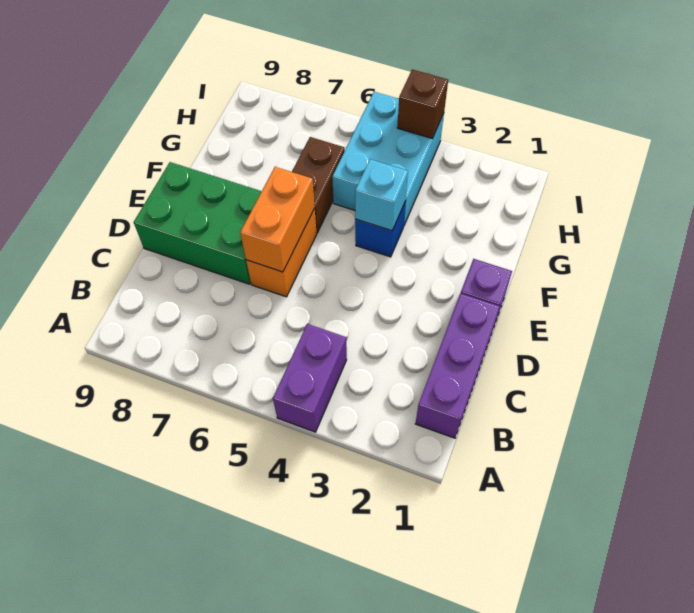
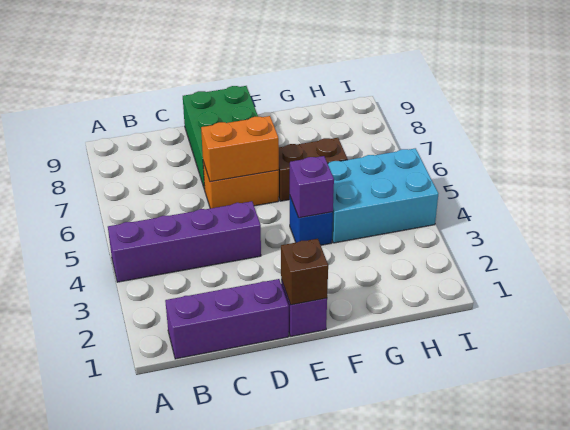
purple 1x2 brick [273,324,347,432] -> purple 1x4 brick [108,201,261,282]
cyan 1x1 brick [355,159,408,231] -> purple 1x1 brick [290,156,334,218]
brown 1x1 brick [397,69,448,139] -> brown 1x1 brick moved to [281,239,328,305]

